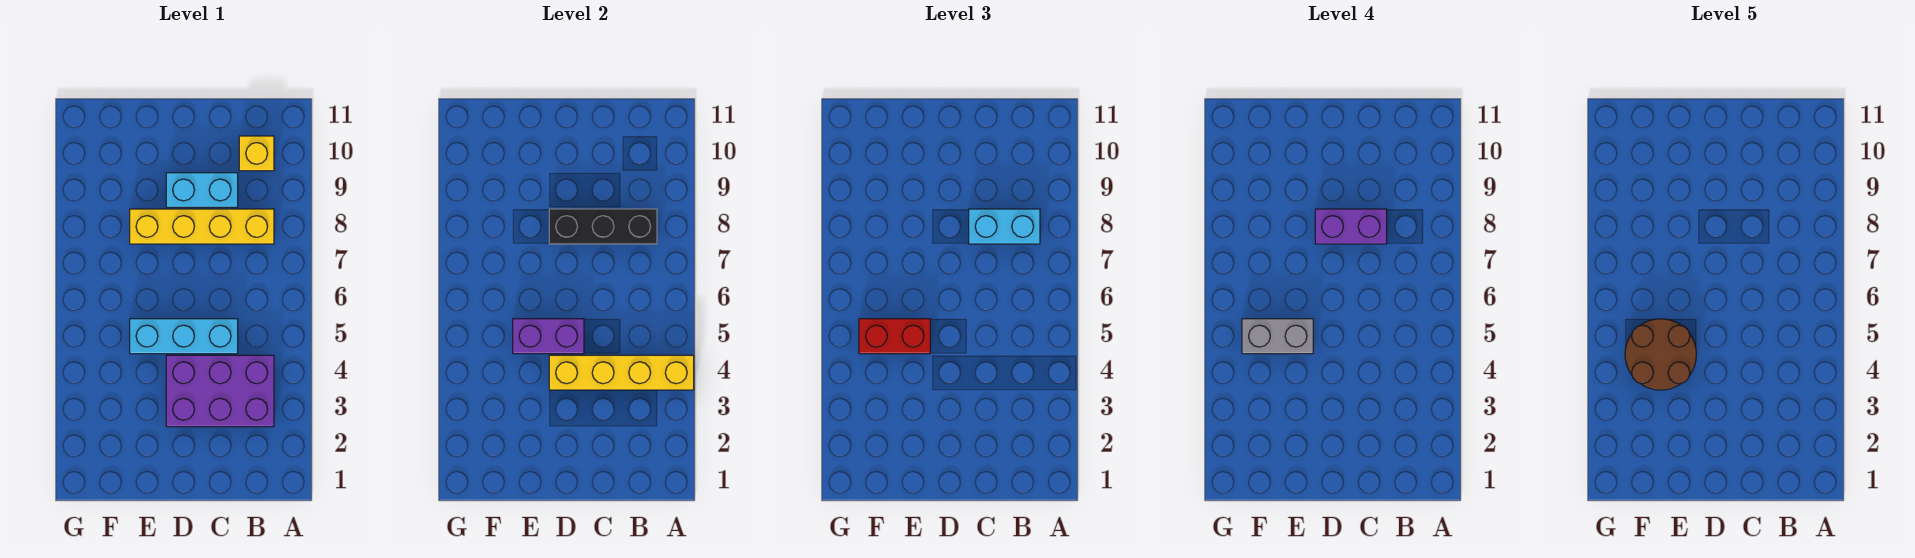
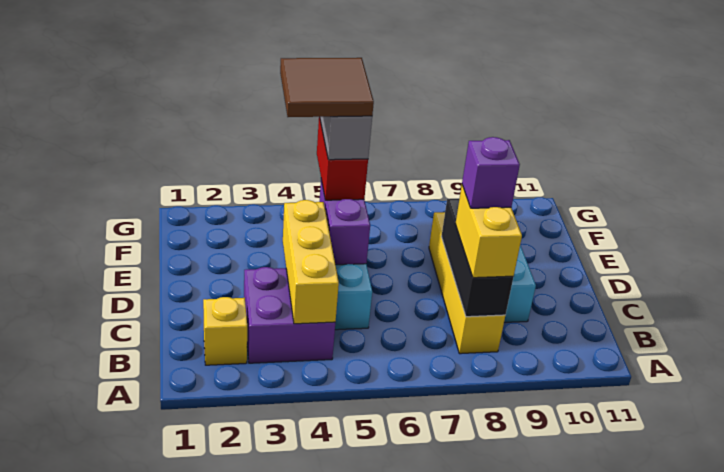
yellow 1x4 brick [549,355,694,390] -> yellow 1x3 brick [283,200,339,324]
purple 2x3 brick [166,355,274,427] -> purple 2x2 brick [244,267,335,363]
cyan 1x2 brick [969,209,1040,244] -> yellow 1x2 brick [455,185,522,278]
yellow 1x1 brick [239,136,274,171] -> yellow 1x1 brick moved to [203,297,247,365]
purple 1x2 brick [1315,209,1387,244] -> purple 1x1 brick [462,137,520,208]
brown 2x2 round brick [1625,319,1696,390] -> brown 2x2 tile [280,58,374,117]

